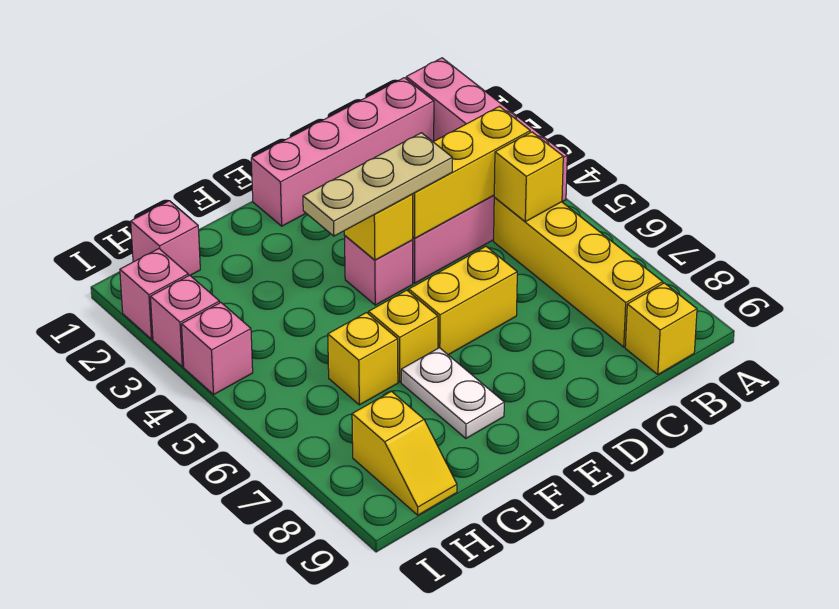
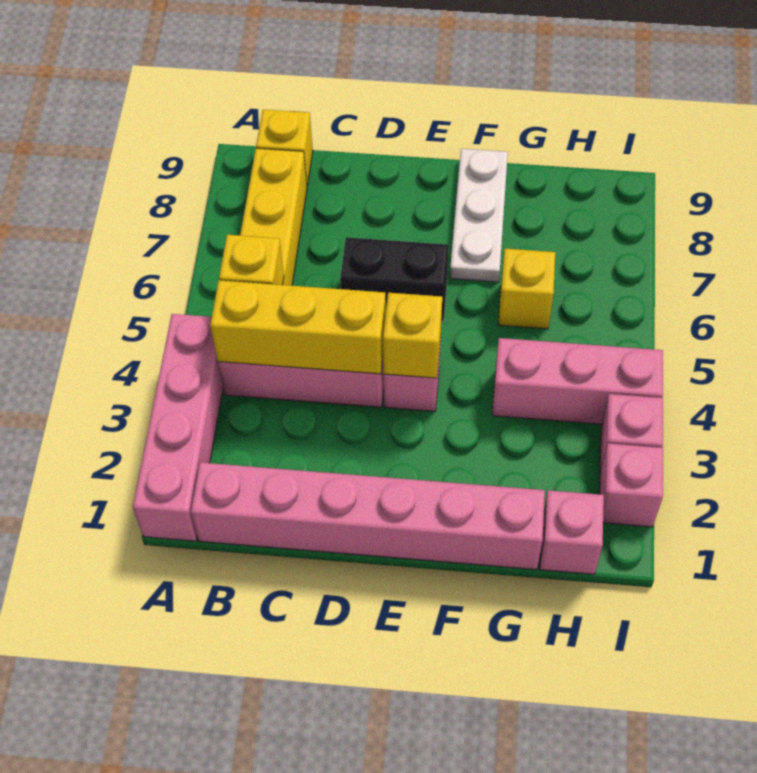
pink 1x4 brick [251,78,434,226] -> pink 1x6 brick [191,463,545,570]
tan 1x3 plate [303,133,452,236] -> none
yellow 1x2 brick [409,247,517,355] -> black 1x2 brick [340,237,449,321]
yellow 1x1 brick [369,290,438,382] -> none
white 1x2 plate [401,348,504,438] -> white 1x3 plate [450,149,508,282]
yellow 1x2 slope [352,391,457,515] -> none
pink 1x1 brick [182,303,253,394] -> pink 1x3 brick [492,338,663,424]

